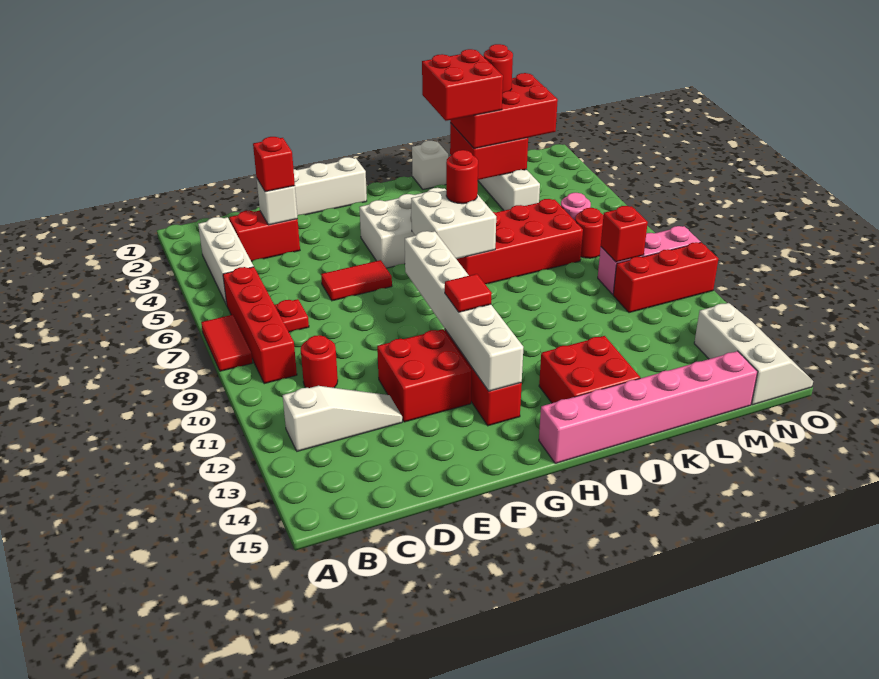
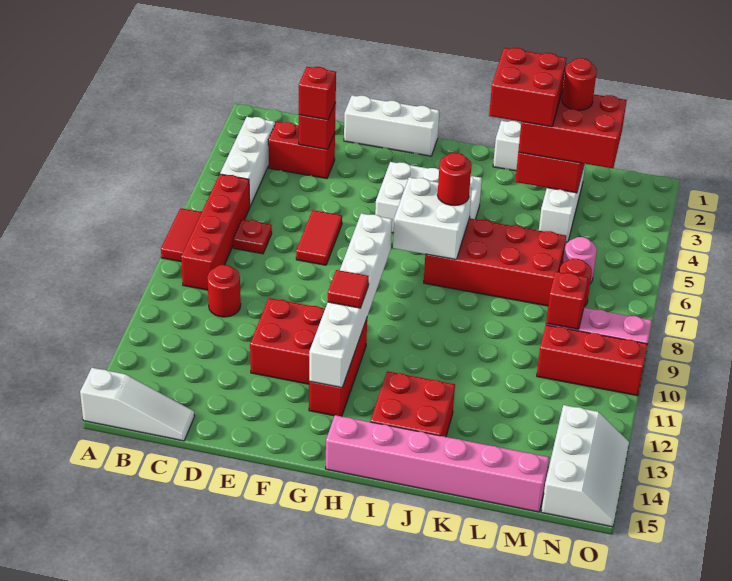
white 1x3 slope [283,386,402,451] -> white 1x3 slope moved to [80,368,195,441]
white 1x1 brick [257,179,298,225] -> red 1x1 brick [299,103,336,150]
red 1x2 tile [321,260,392,301] -> red 1x2 tile turned to [296,210,342,265]

